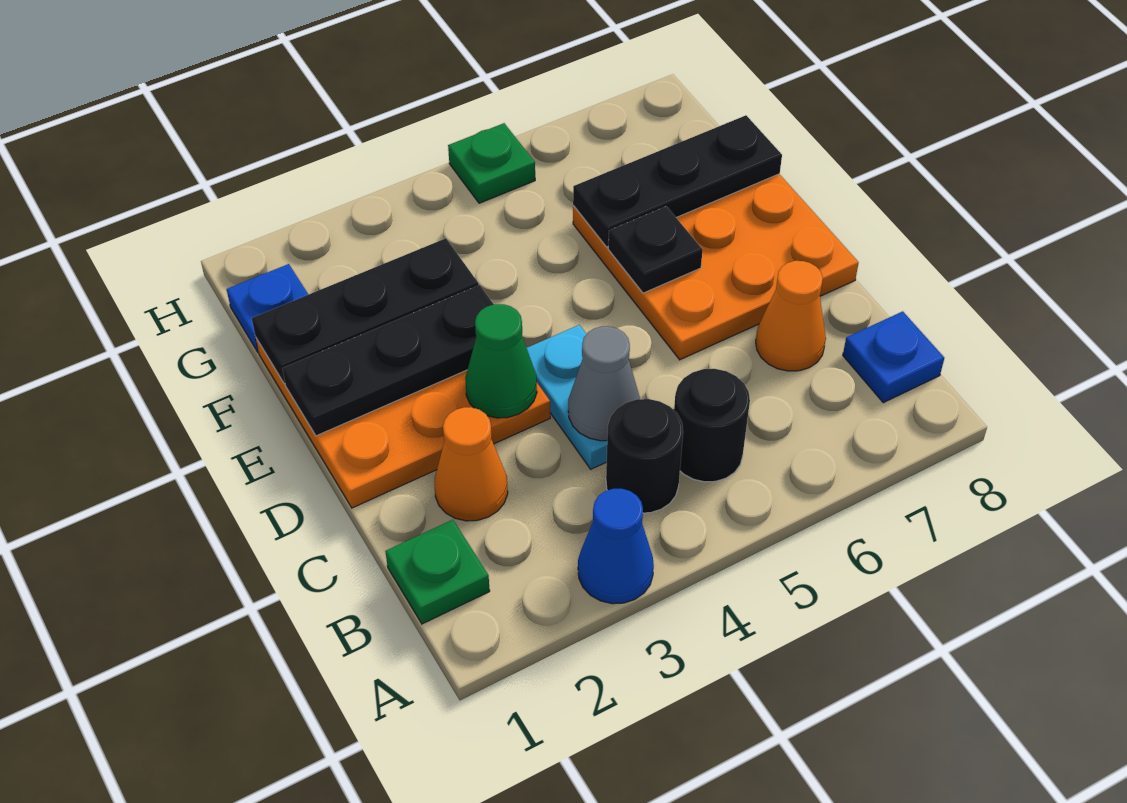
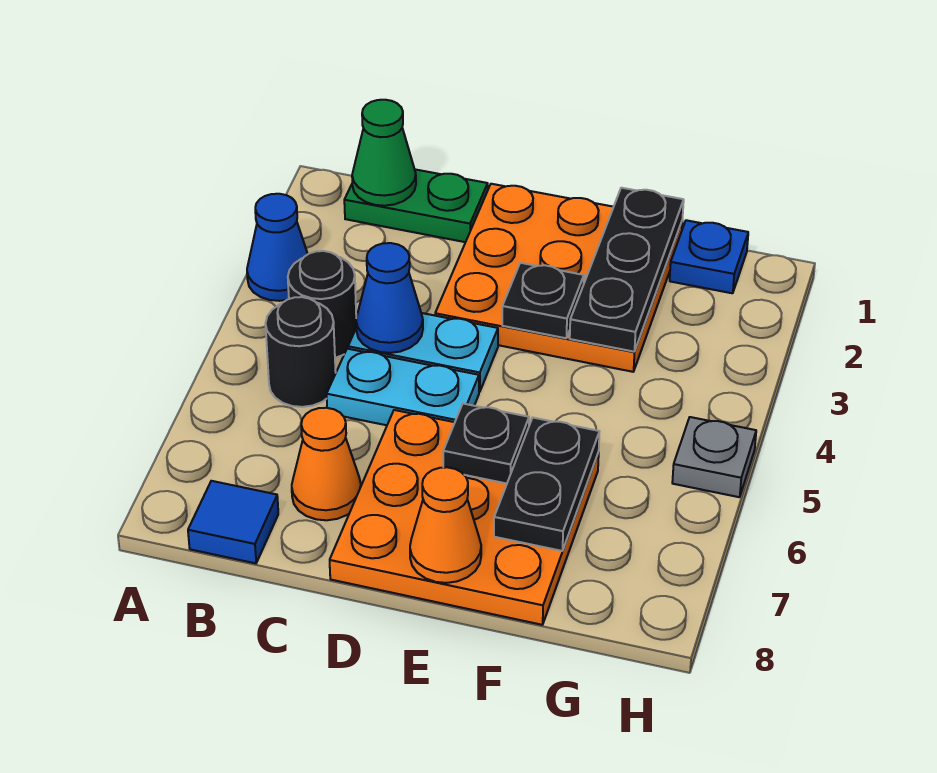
green 1x1 plate [385,520,490,624] -> green 1x2 plate [344,169,488,242]
blue 1x1 plate [843,311,944,403] -> blue 1x1 tile [188,481,278,563]
orange 1x1 cone [435,407,508,521] -> orange 1x1 cone moved to [410,467,481,583]
grey 1x1 cone [568,326,640,441] -> blue 1x1 cone [356,243,423,353]
none -> cyan 1x2 plate [327,349,479,425]
green 1x1 cone [465,304,537,418] -> green 1x1 cone moved to [352,100,416,206]
black 1x3 plate [282,285,494,436] -> black 1x1 plate [502,263,584,338]
black 1x3 plate [573,115,782,247] -> black 1x2 plate [494,418,600,551]
green 1x1 plate [448,123,535,203] -> grey 1x1 plate [672,417,756,497]

